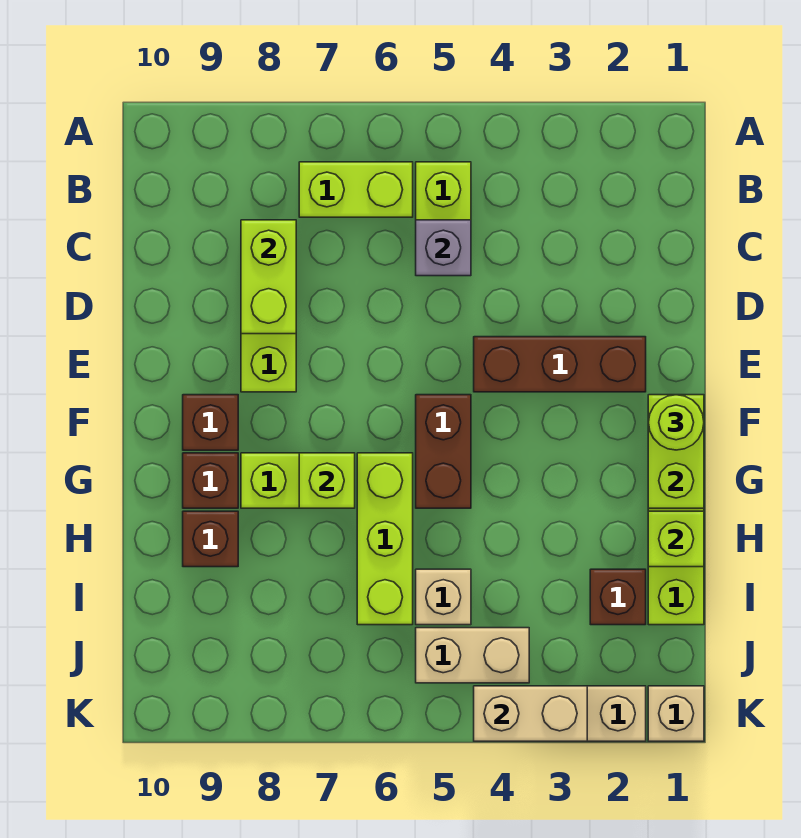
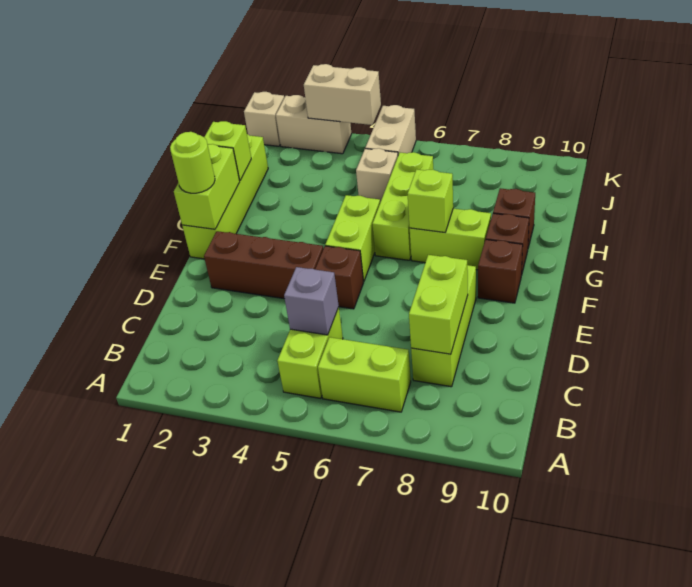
brown 1x2 brick [416,395,471,508] -> lime 1x2 brick [325,195,380,282]
brown 1x1 brick [590,569,646,625] -> brown 1x1 brick moved to [315,246,364,309]
tan 1x2 brick [416,628,529,683] -> tan 1x2 brick turned to [365,105,416,155]

